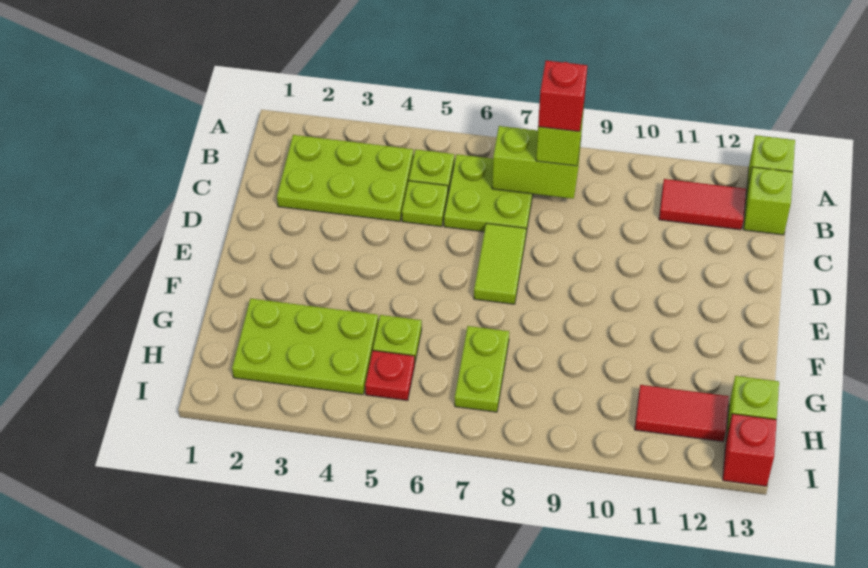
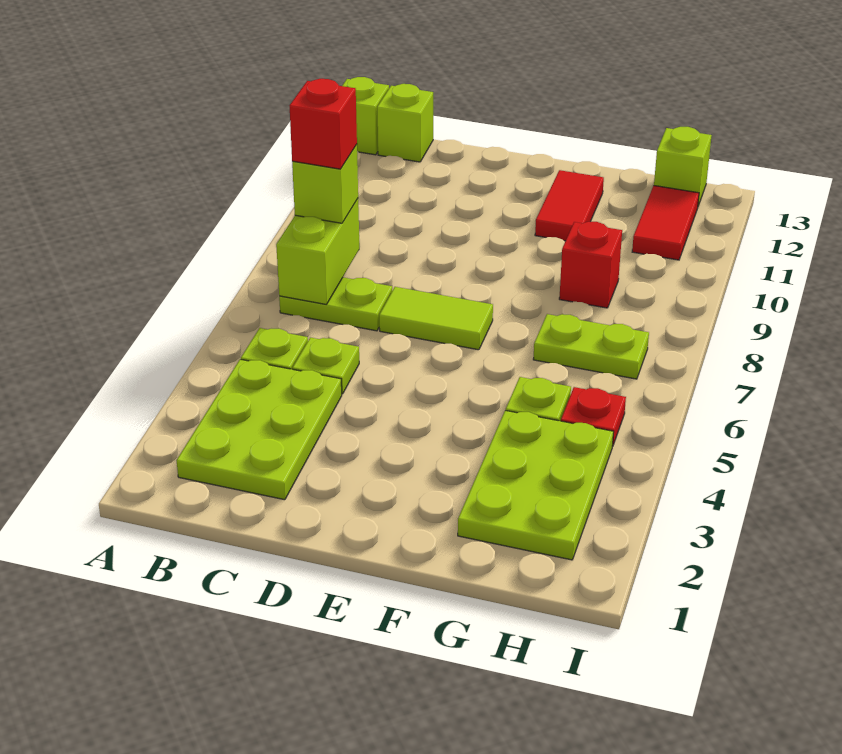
lime 2x2 plate [444,154,533,233] -> lime 1x2 plate [279,277,392,331]
red 1x2 tile [659,179,746,230] -> red 1x2 tile moved to [535,170,604,241]
red 1x1 brick [723,414,777,486] -> red 1x1 brick moved to [559,222,622,308]

